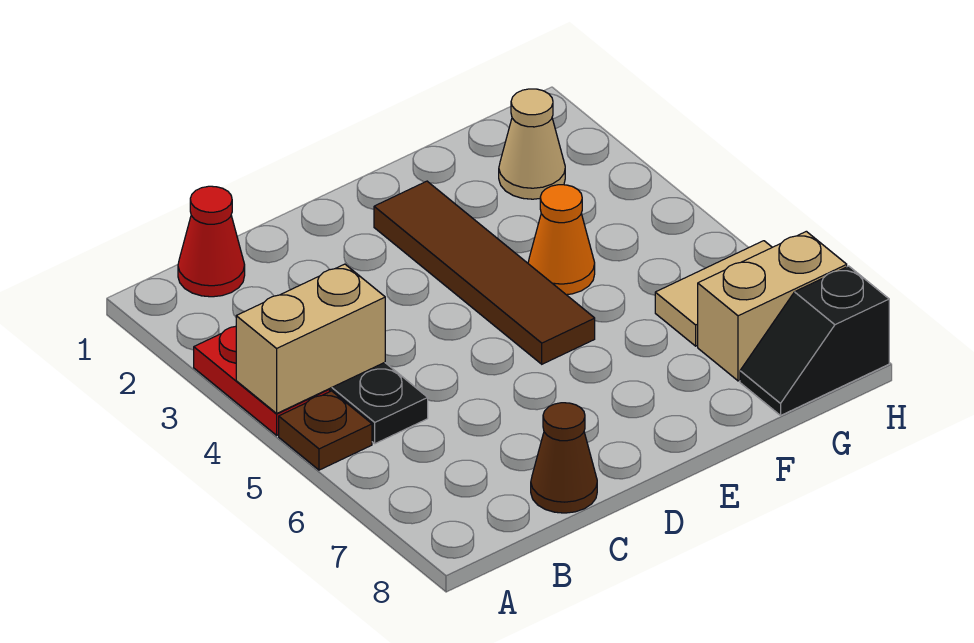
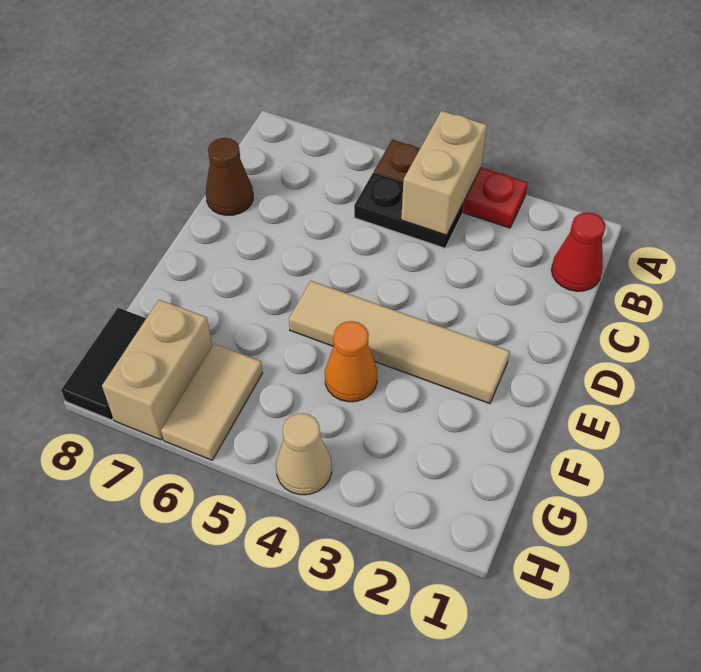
brown 1x4 tile [374,181,595,364] -> tan 1x4 tile [289,281,510,404]
tan 1x1 cone [499,89,565,199] -> tan 1x1 cone moved to [276,413,332,495]
black 1x2 slope [740,266,889,415] -> black 1x2 tile [61,308,146,420]

